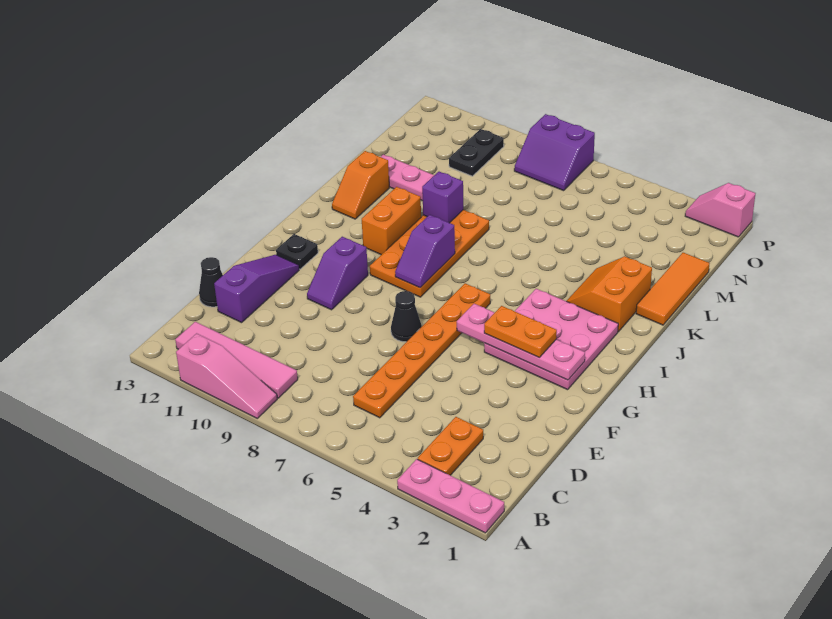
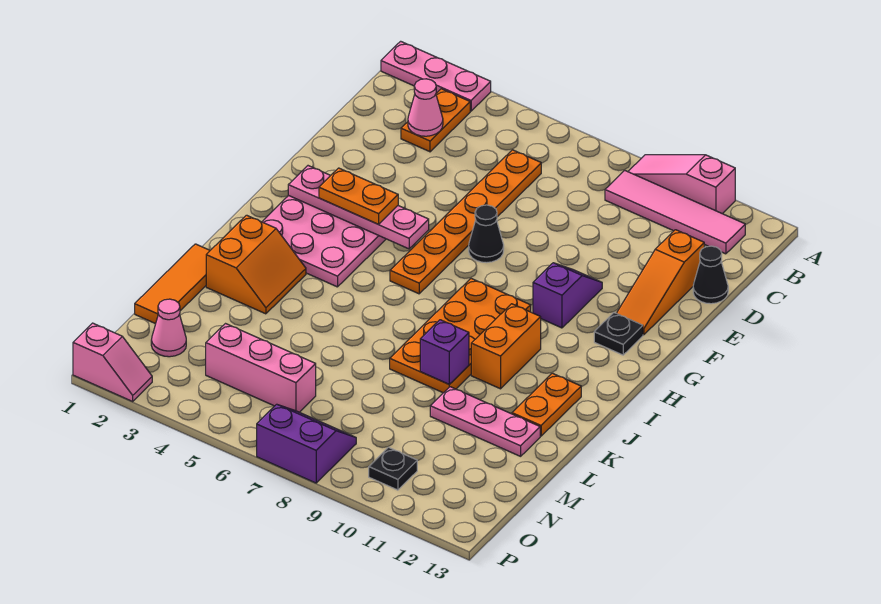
none -> pink 1x1 cone [408,79,443,136]
purple 1x3 slope [214,255,299,323] -> orange 1x3 slope [616,230,704,335]
purple 1x2 slope [395,215,455,288] -> none
orange 1x2 slope [332,151,389,219] -> orange 1x2 plate [512,373,581,436]
none -> pink 1x1 cone [151,299,186,357]
none -> pink 1x3 brick [206,324,316,412]
black 1x2 plate [449,129,504,176] -> black 1x1 plate [369,447,417,490]

